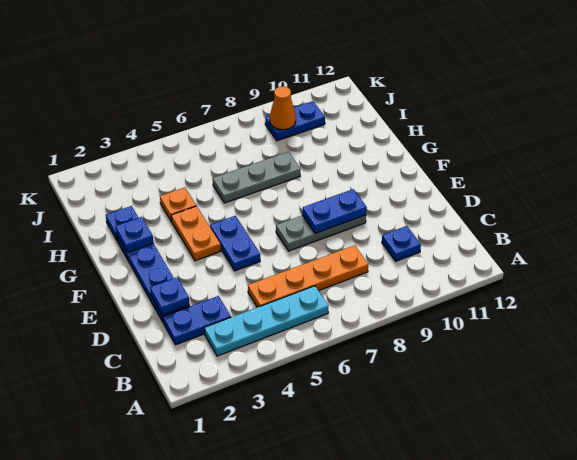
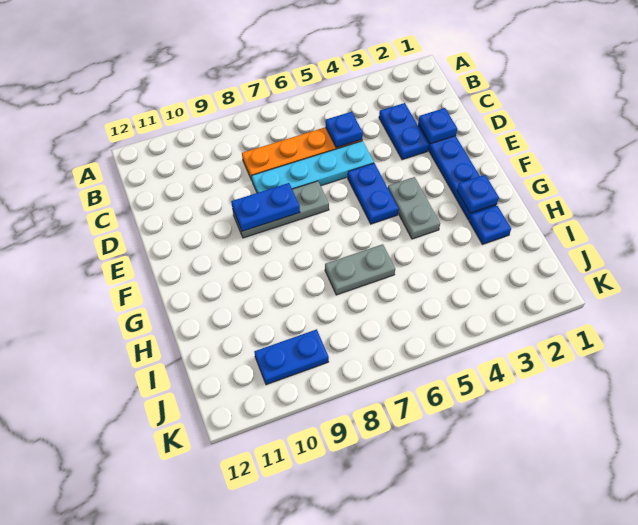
cyan 1x4 plate [204,286,328,356] -> cyan 1x4 plate moved to [252,141,374,193]
blue 1x2 plate [163,296,231,345] -> blue 1x2 plate turned to [379,103,429,160]
blue 1x1 plate [382,226,421,261] -> blue 1x1 plate moved to [326,112,363,148]
orange 1x2 plate [171,206,221,261] -> grey 1x2 plate [388,177,440,239]
orange 1x1 plate [160,188,196,221] -> none
grey 1x3 plate [213,152,300,203] -> grey 1x2 plate [325,244,395,295]
orange 1x1 cone [270,86,296,130] -> none

